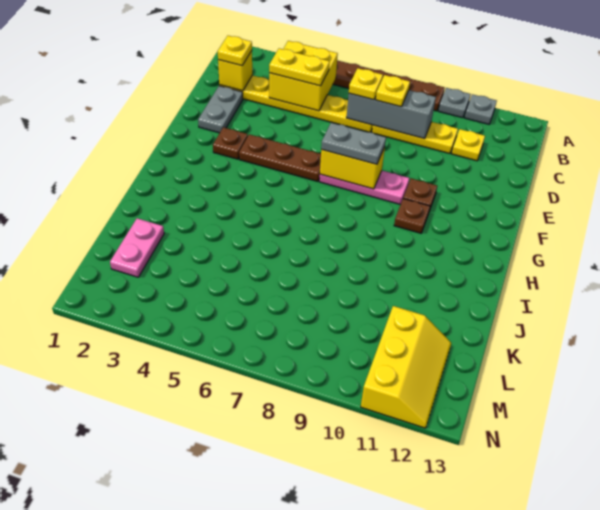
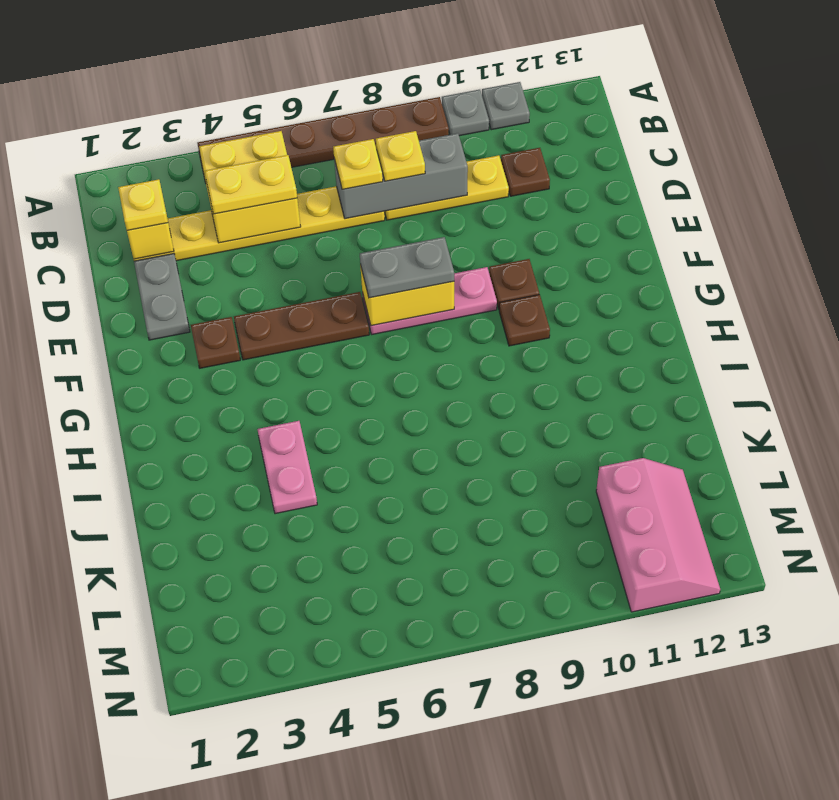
yellow 1x1 plate [452,129,485,161] -> brown 1x1 plate [501,148,550,196]
pink 1x2 plate [110,218,164,277] -> pink 1x2 plate moved to [257,421,317,514]
yellow 2x3 slope [361,306,451,428] -> pink 2x3 slope [596,458,720,612]

